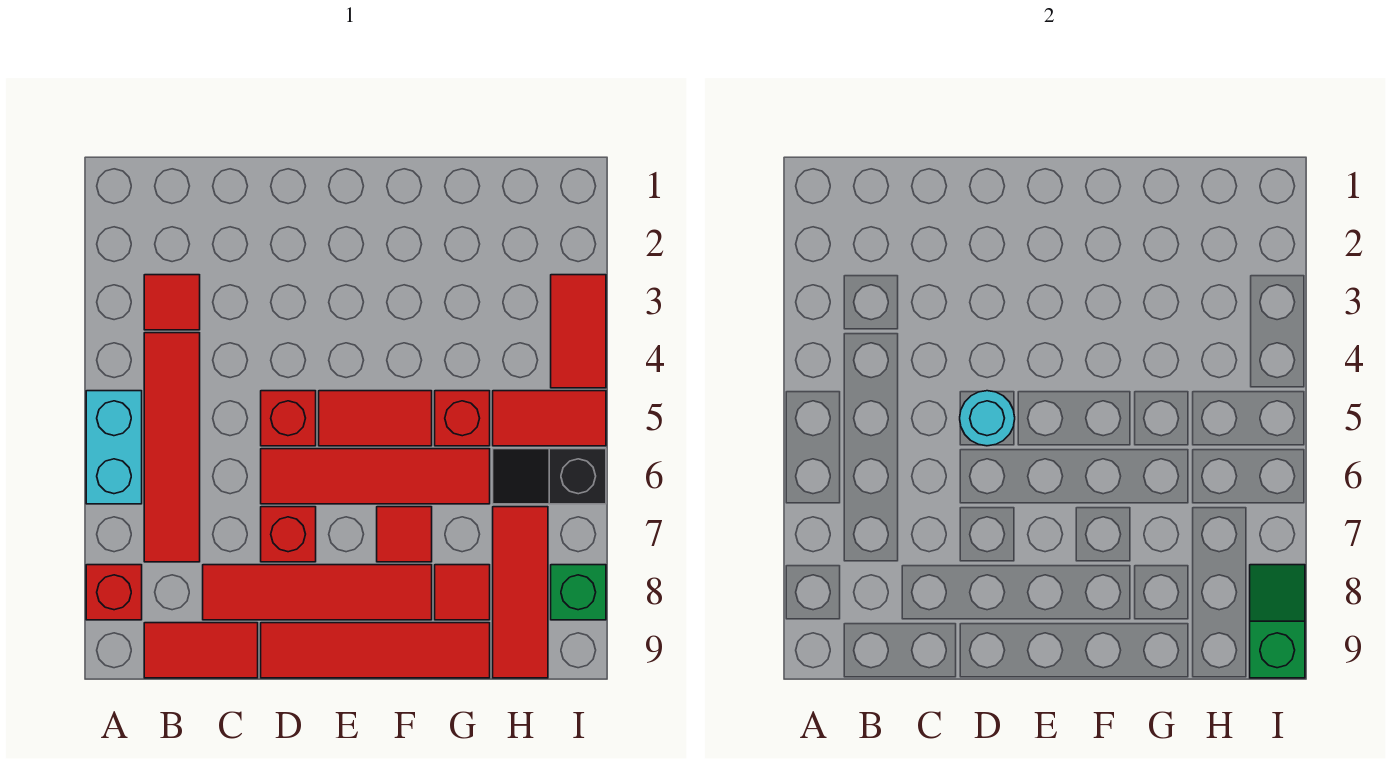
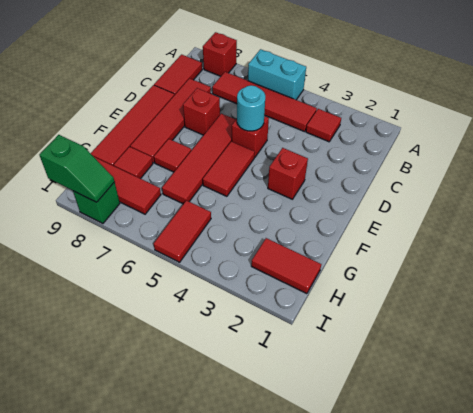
red 1x1 brick [435,391,490,446] -> red 1x1 brick moved to [268,148,308,199]
black 1x2 slope [493,449,606,504] -> none
red 1x2 tile [551,275,606,388] -> red 1x2 tile moved to [251,238,321,294]

